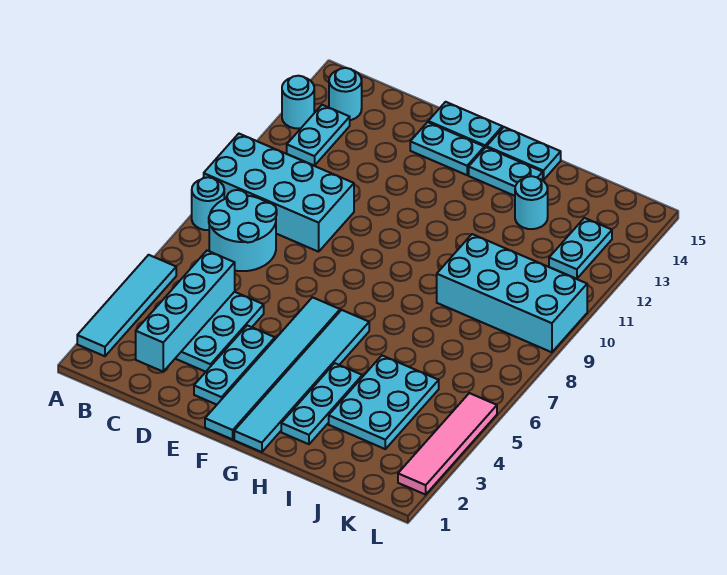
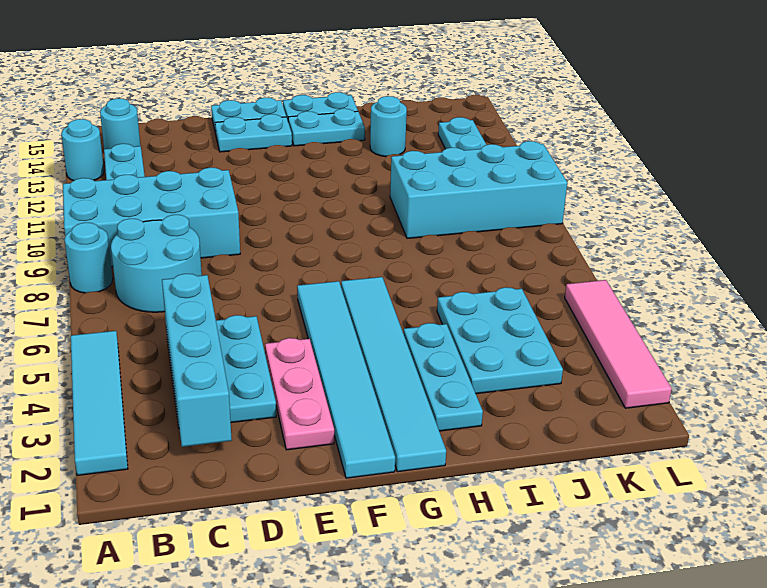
cyan 1x3 plate [194,325,275,405] -> pink 1x3 plate [265,338,334,450]

